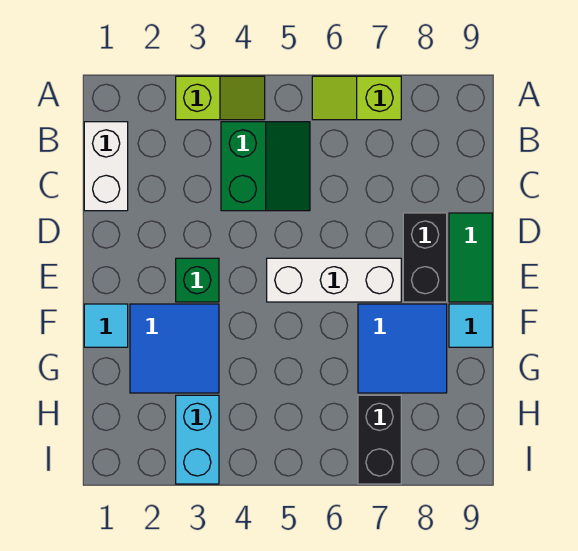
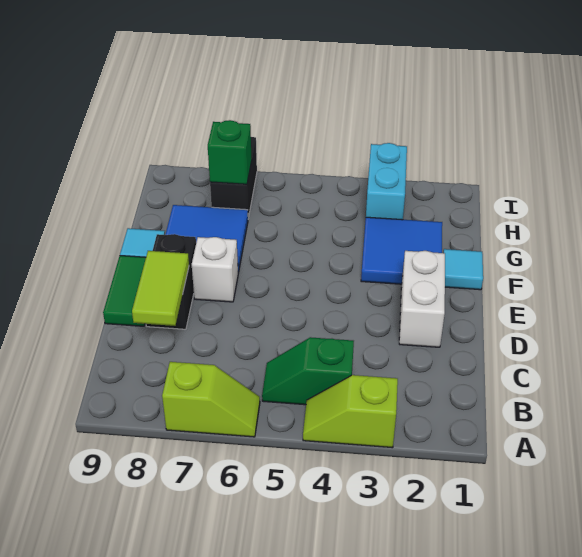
white 1x2 brick [84,122,128,211] -> white 1x2 brick moved to [399,251,445,347]
green 2x2 slope [221,122,310,211] -> green 1x2 slope [262,337,354,405]
none -> lime 1x2 tile [132,251,189,326]
green 1x1 brick [176,258,219,302] -> green 1x1 brick moved to [208,120,252,184]
white 1x3 brick [267,258,401,302] -> white 1x1 brick [192,237,238,302]

